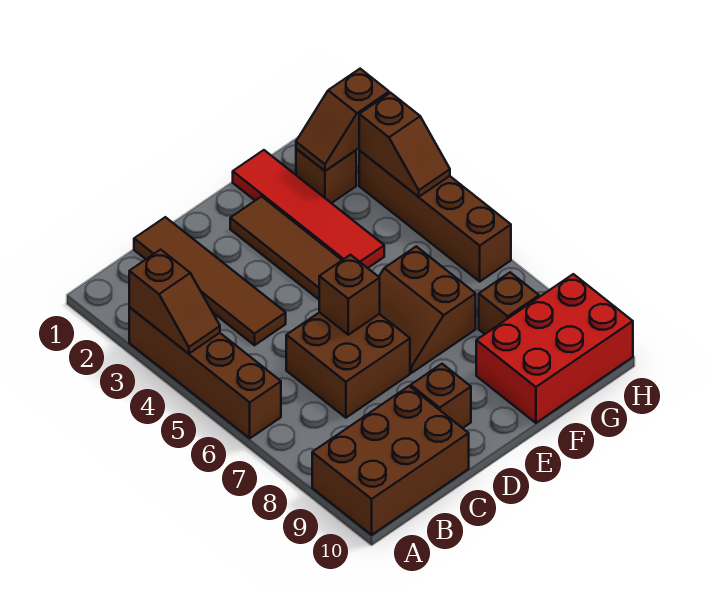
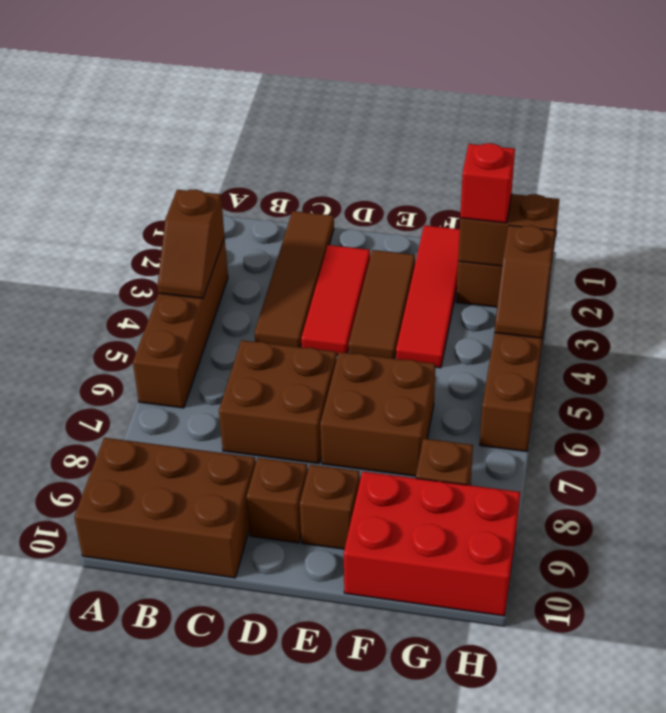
none -> red 1x3 tile [301,245,370,355]
brown 1x1 brick [319,255,380,335] -> brown 1x1 brick moved to [300,465,360,549]
brown 2x2 slope [379,246,476,373] -> brown 2x2 brick [320,352,436,476]
brown 1x2 slope [296,69,389,171] -> brown 1x2 brick [458,194,559,267]
none -> red 1x1 brick [460,143,515,223]

